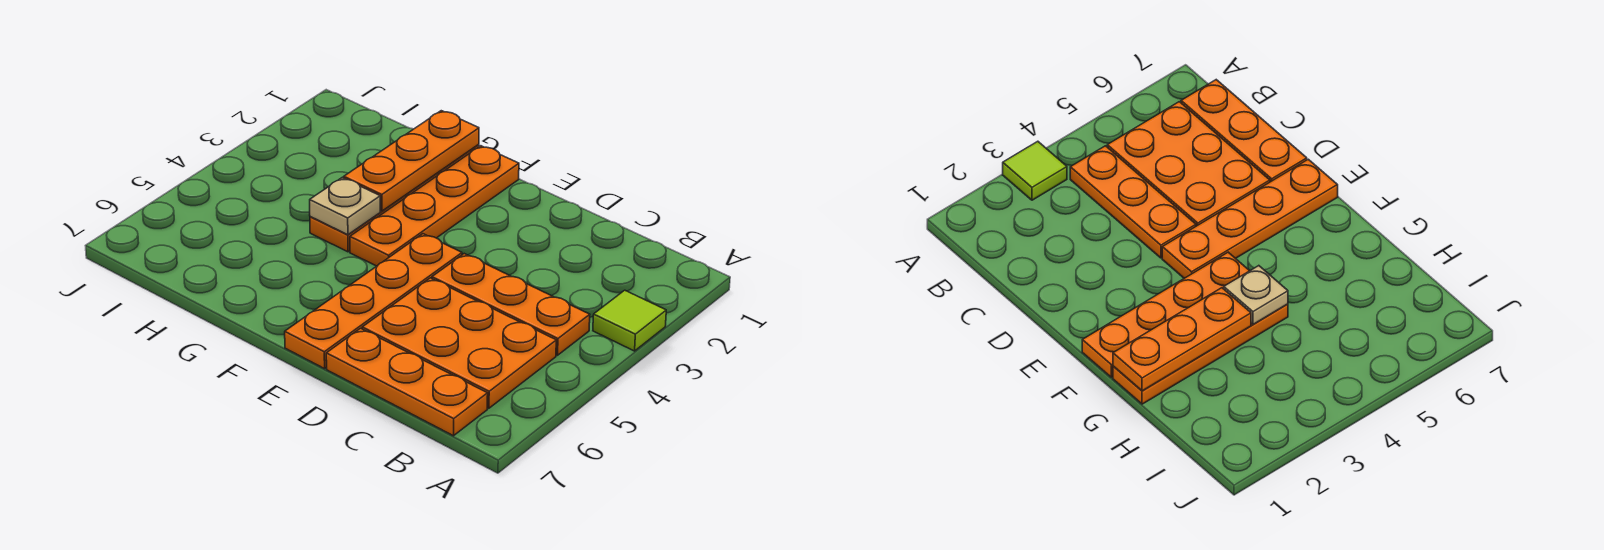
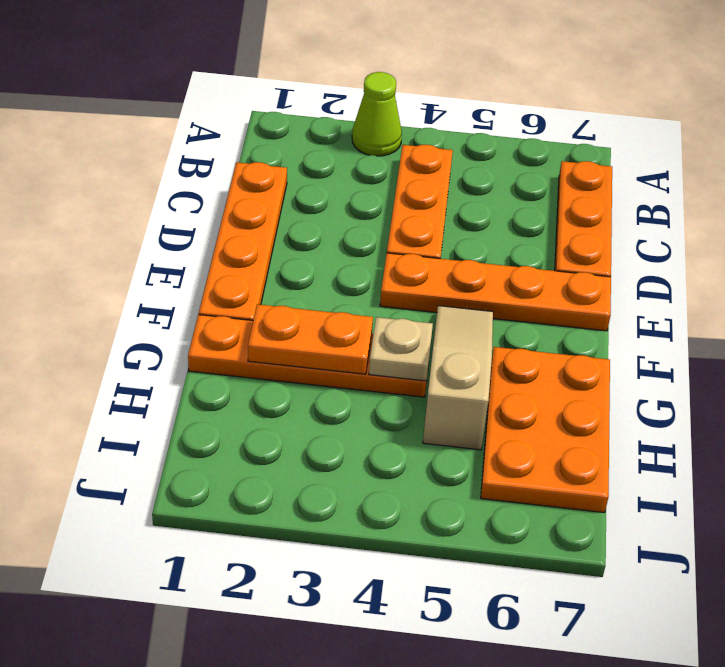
lime 1x1 tile [593,290,666,351] -> lime 1x1 cone [352,72,402,156]
orange 2x3 plate [362,278,556,408] -> orange 2x3 plate moved to [481,347,610,513]
orange 1x4 plate [350,146,519,266] -> orange 1x4 plate turned to [199,162,287,321]
none -> tan 1x3 slope [423,306,493,450]
orange 1x3 plate [344,111,479,211] -> orange 1x2 plate [248,304,373,374]

